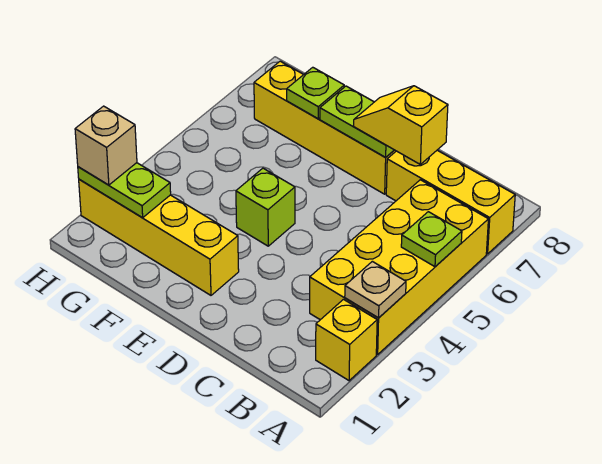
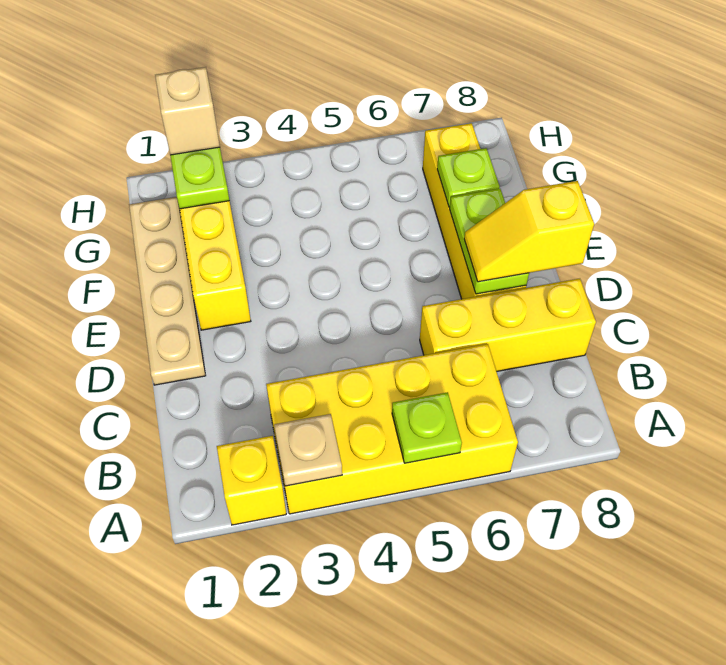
yellow 1x3 brick [386,150,515,254] -> yellow 1x3 brick turned to [420,279,596,372]
yellow 1x2 slope [354,86,448,164] -> yellow 1x2 slope turned to [464,181,594,282]
none -> tan 1x4 plate [129,197,206,385]
lime 1x1 brick [236,168,295,246] -> none

